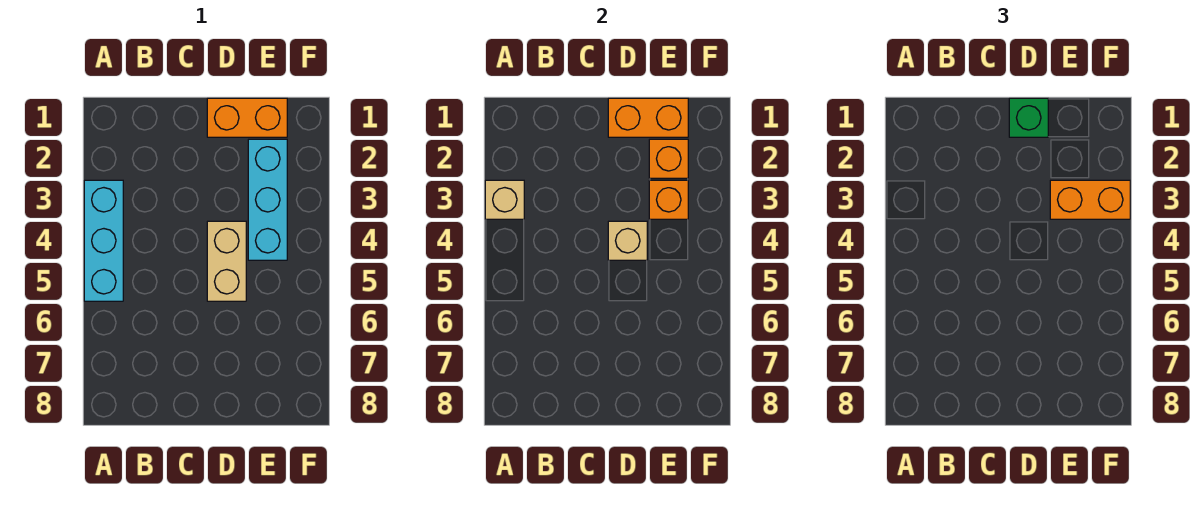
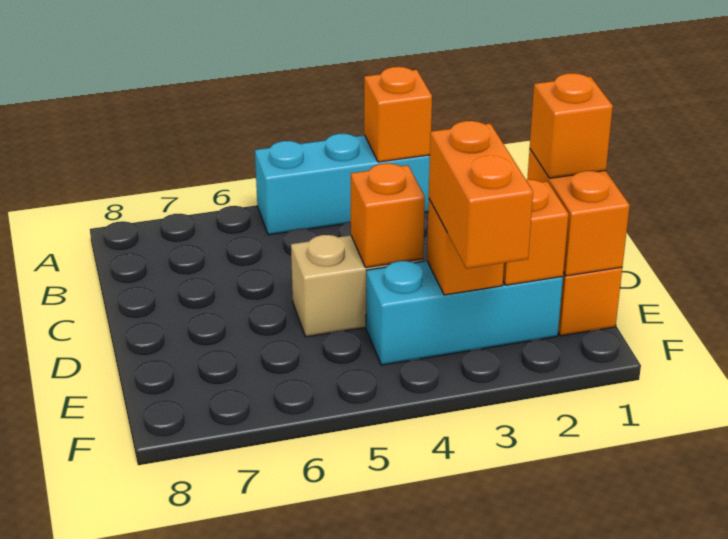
tan 1x1 brick [485,180,524,219] -> orange 1x1 brick [364,67,432,162]
green 1x1 brick [1009,98,1048,137] -> orange 1x1 brick [530,73,613,178]
tan 1x1 brick [608,221,647,260] -> orange 1x1 brick [351,163,425,268]

